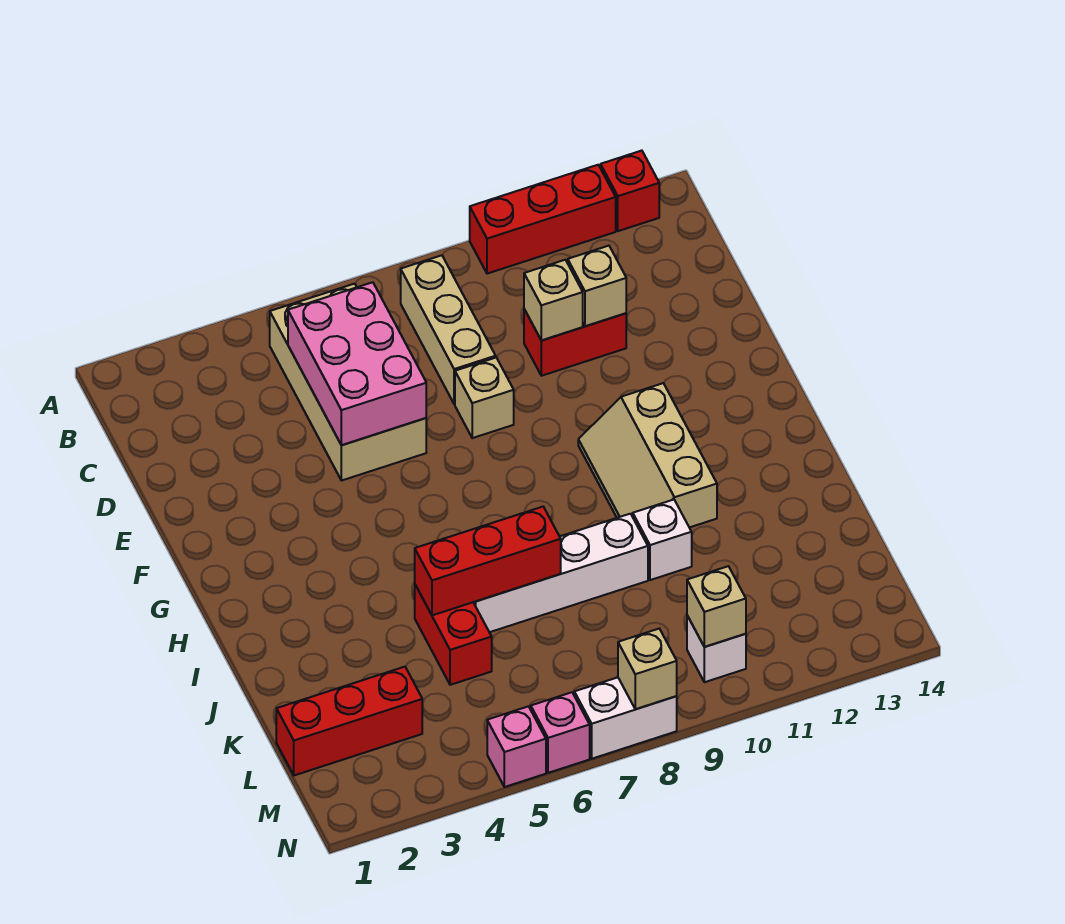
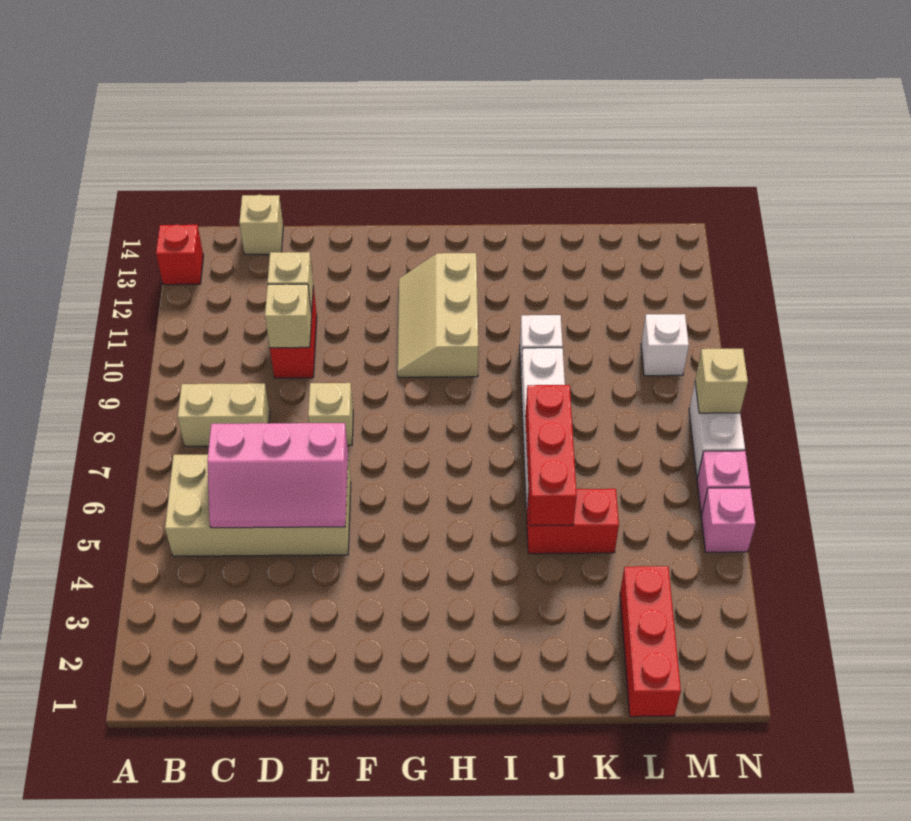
red 1x3 brick [470,165,616,274] -> none
tan 1x3 brick [401,255,496,404] -> tan 1x2 brick [178,383,270,446]
pink 2x3 brick [288,282,426,445] -> pink 2x3 slope [207,423,348,528]
tan 2x3 slope [578,383,717,528] -> tan 2x3 slope turned to [397,253,478,377]
tan 1x1 brick [687,566,746,647] -> tan 1x1 brick moved to [239,195,283,254]

